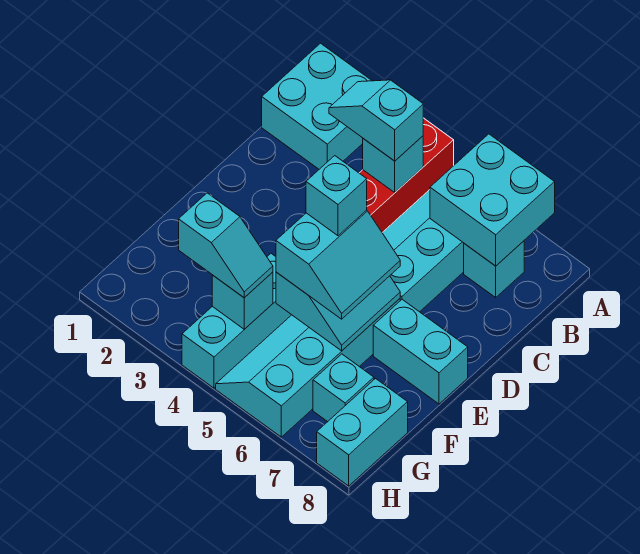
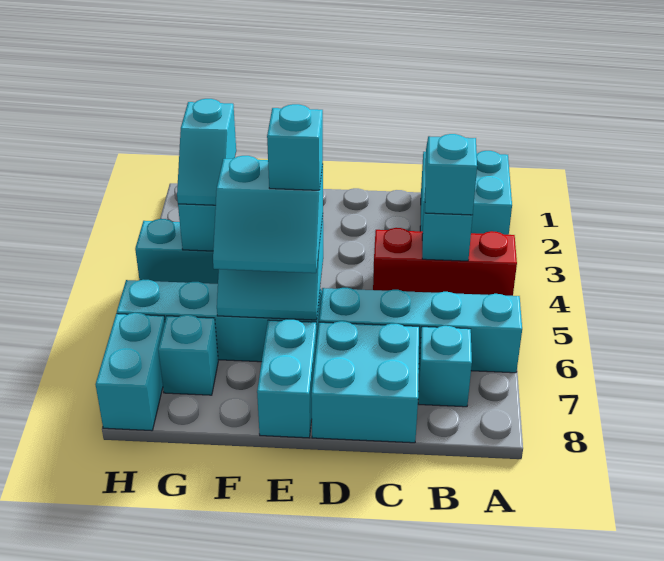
cyan 2x2 brick [430,134,555,266] -> cyan 2x2 brick moved to [311,321,419,443]
cyan 1x2 brick [317,379,408,486] -> cyan 1x2 brick turned to [96,313,165,431]

